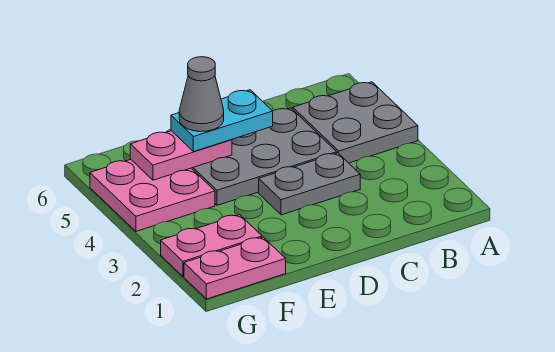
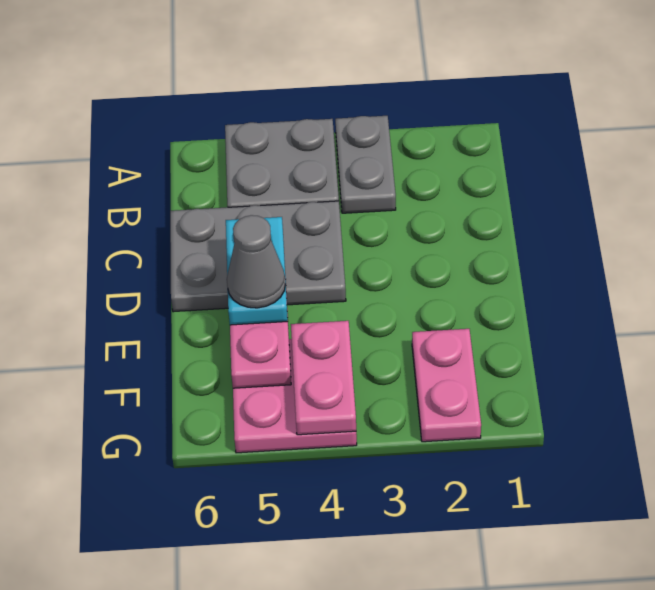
grey 1x2 plate [259,153,360,215] -> grey 1x2 plate moved to [335,116,396,213]
grey 2x3 plate [192,108,337,205] -> grey 2x3 plate turned to [170,201,346,312]
pink 1x2 plate [184,237,286,299] -> pink 1x2 plate moved to [291,321,356,435]

